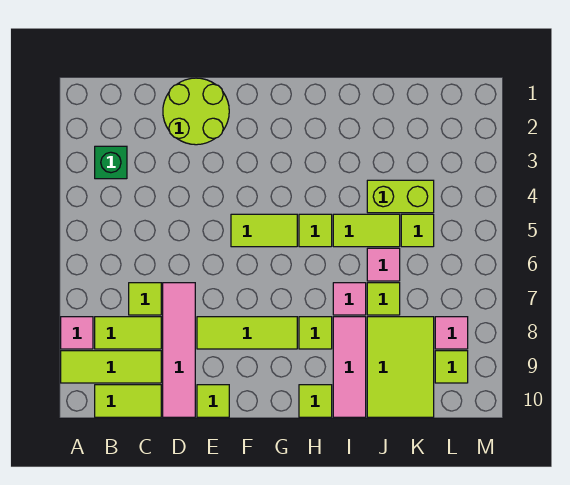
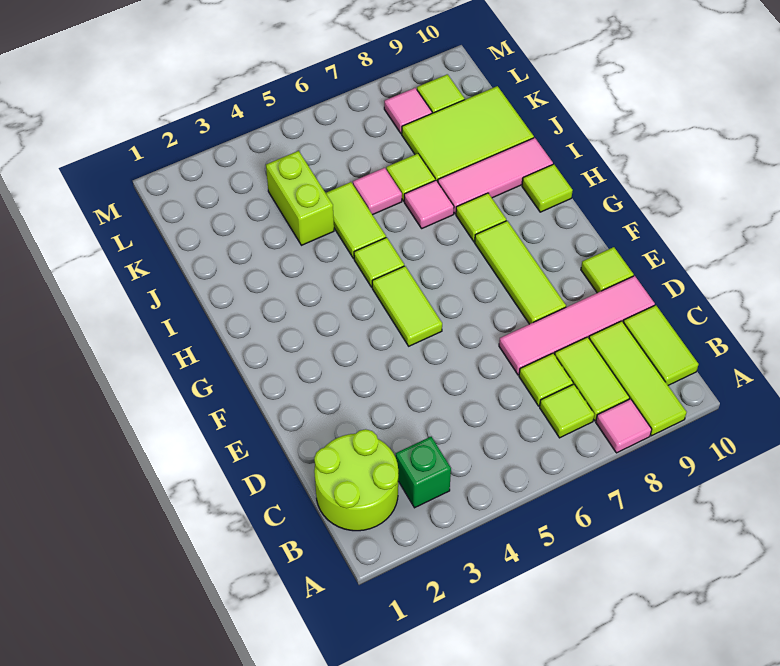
lime 2x2 round brick [163,78,229,145] -> lime 2x2 round brick moved to [314,429,398,531]
lime 1x1 tile [401,214,434,247] -> lime 1x1 tile moved to [540,384,594,438]

